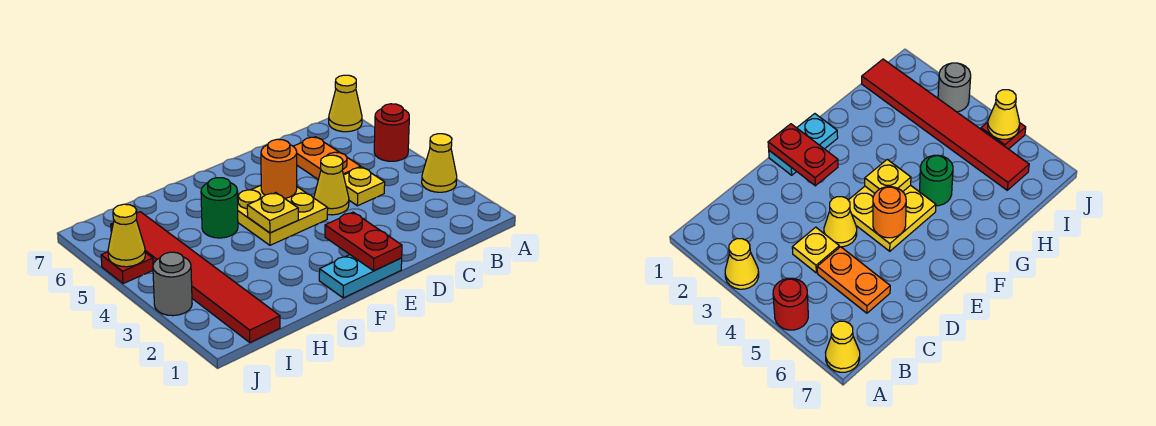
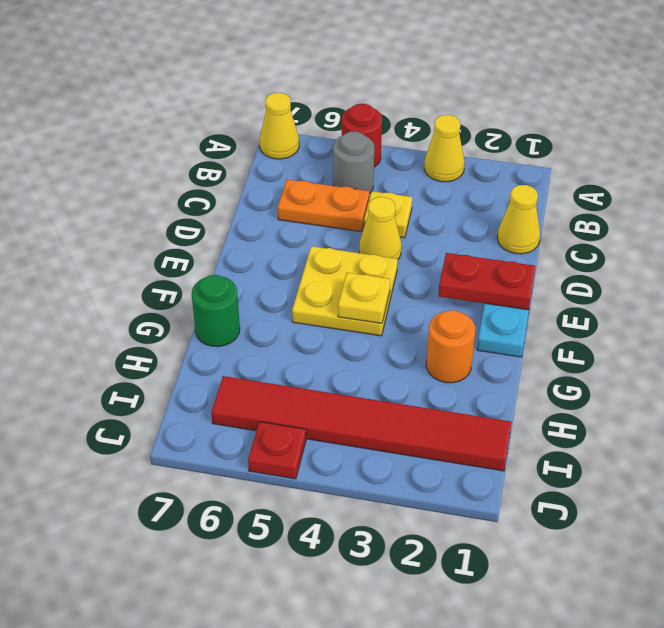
orange 1x1 round brick [261,139,297,198] -> orange 1x1 round brick moved to [426,310,475,383]
green 1x1 round brick [201,178,238,238] -> green 1x1 round brick moved to [192,275,240,347]
grey 1x1 round brick [153,252,192,316] -> grey 1x1 round brick moved to [333,132,374,193]
yellow 1x1 cone [108,204,145,267] -> yellow 1x1 cone moved to [497,185,540,254]

